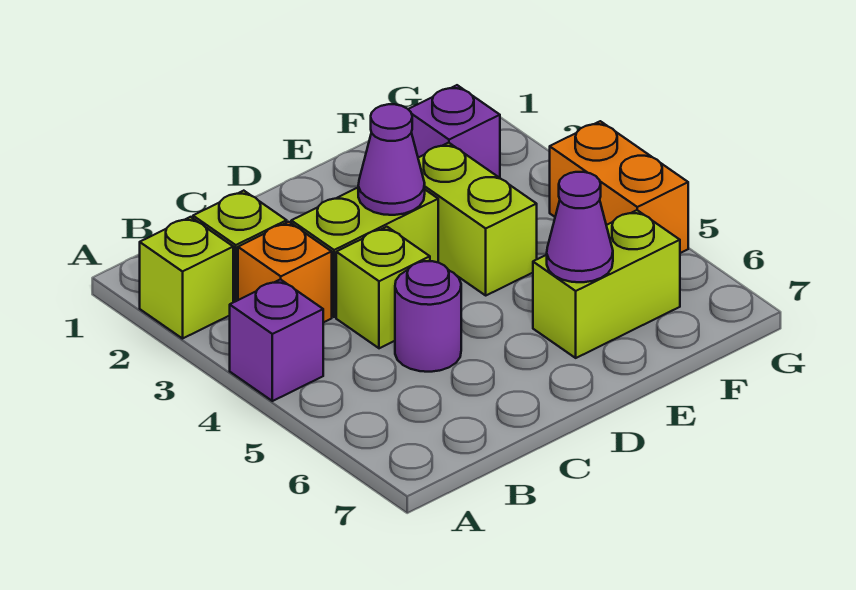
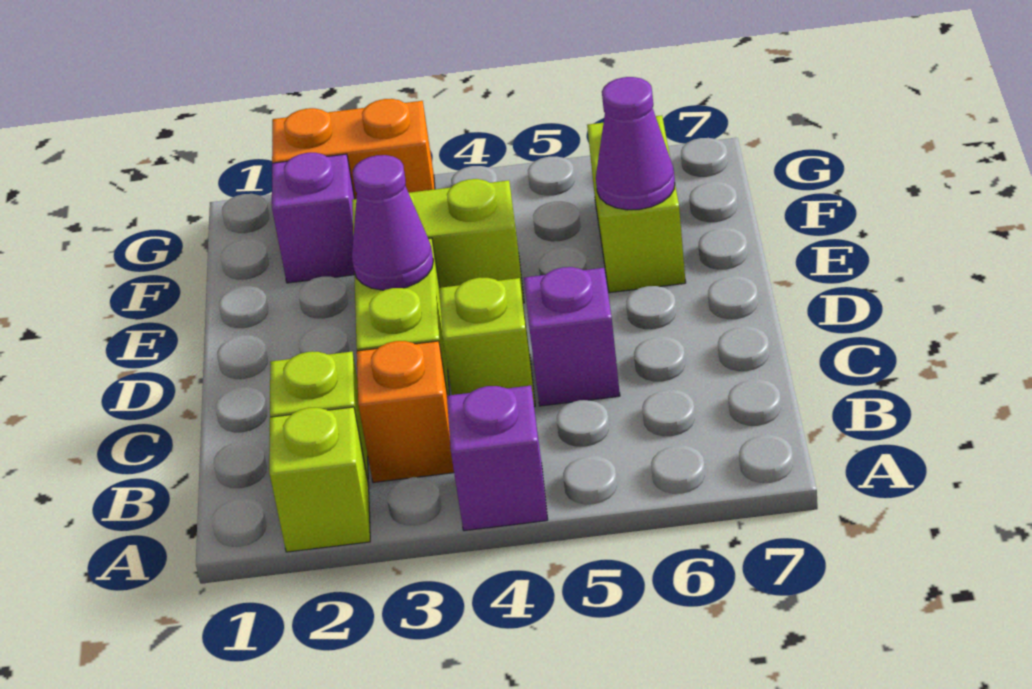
purple 1x1 round brick [395,261,461,372] -> purple 1x1 brick [524,267,620,406]
orange 1x2 brick [550,121,688,253] -> orange 1x2 brick moved to [272,99,435,199]

